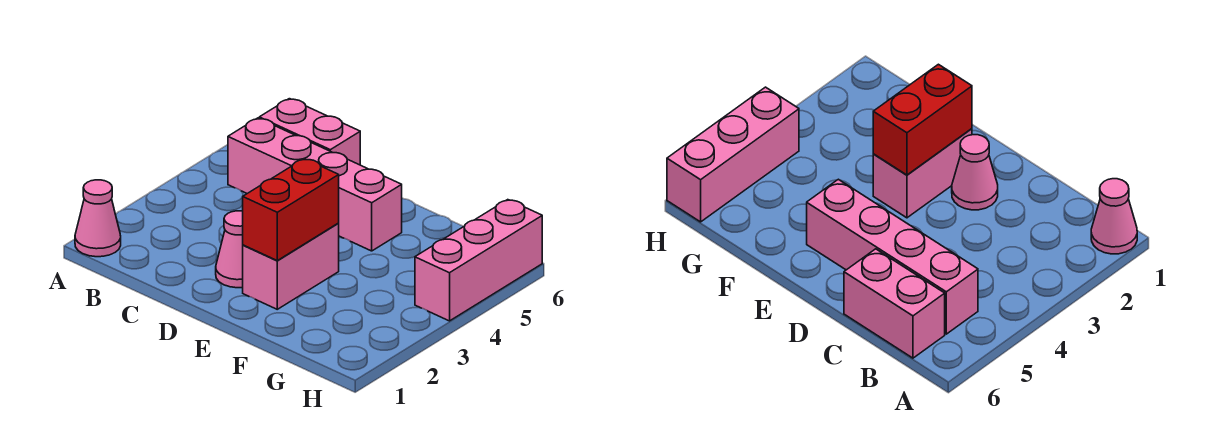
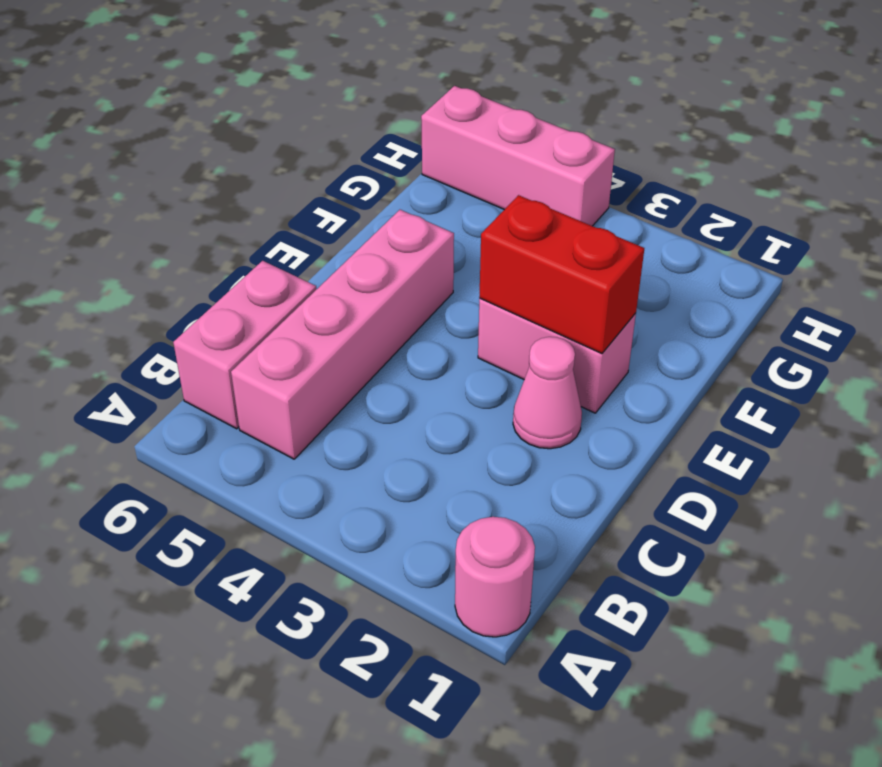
pink 1x1 cone [75,180,121,257] -> pink 1x1 round brick [455,517,535,637]

